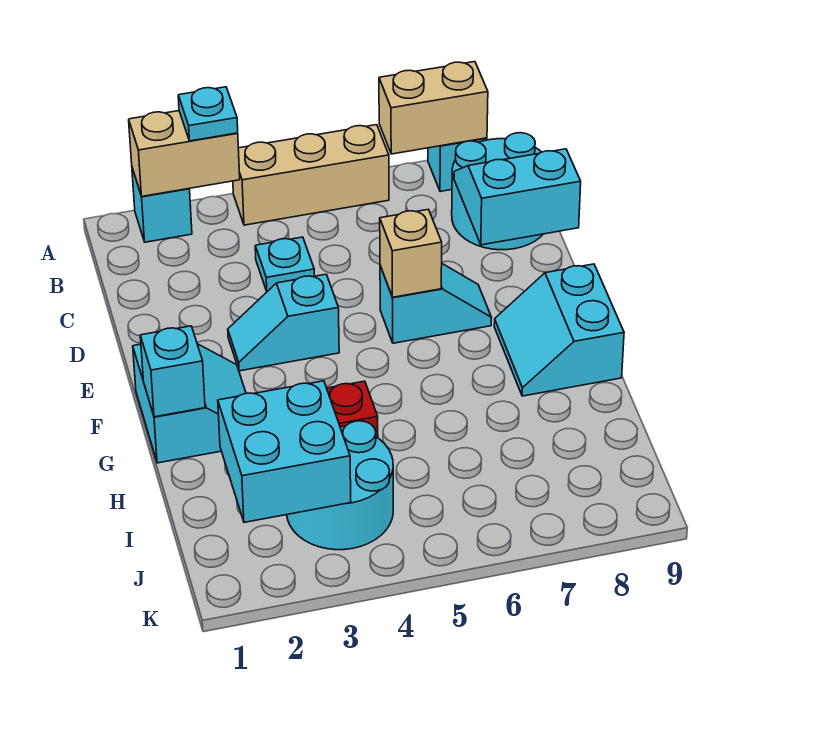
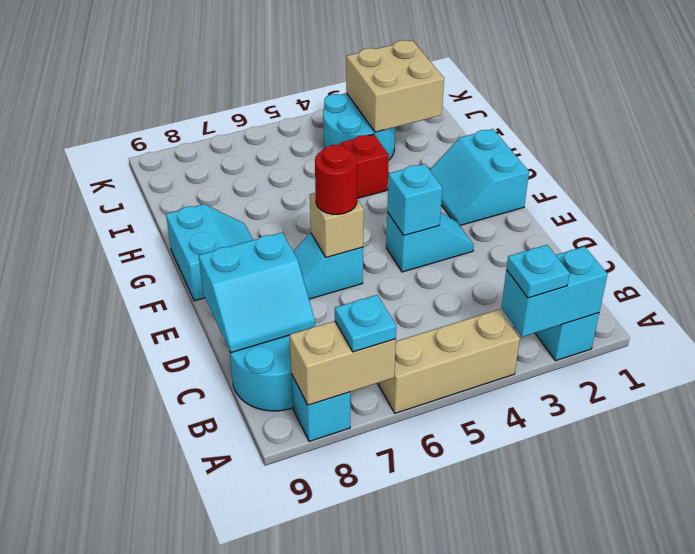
tan 1x2 brick [129,111,240,197] -> cyan 1x2 brick [501,246,608,337]
cyan 1x1 plate [255,237,314,291] -> cyan 1x1 plate moved to [335,295,396,352]
none -> red 1x1 round brick [315,144,357,214]
cyan 1x1 brick [140,326,205,417] -> cyan 1x1 brick moved to [387,164,442,236]
cyan 2x2 brick [218,381,351,522] -> tan 2x2 brick [346,40,444,132]

